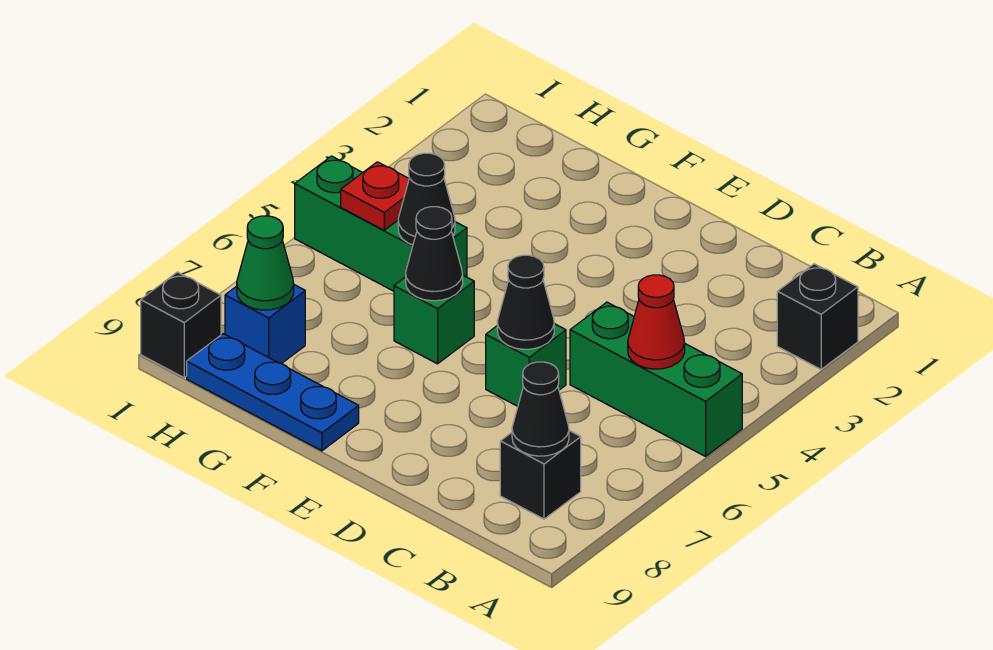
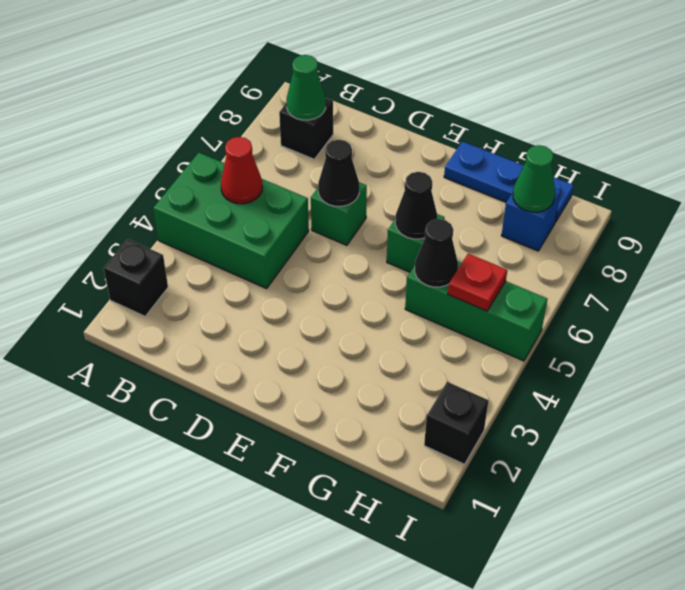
green 1x3 brick [570,302,742,456] -> green 2x3 brick [153,153,309,289]
black 1x1 cone [512,362,569,456] -> green 1x1 cone [286,55,326,120]
black 1x1 brick [141,272,221,378] -> black 1x1 brick moved to [424,382,488,464]

